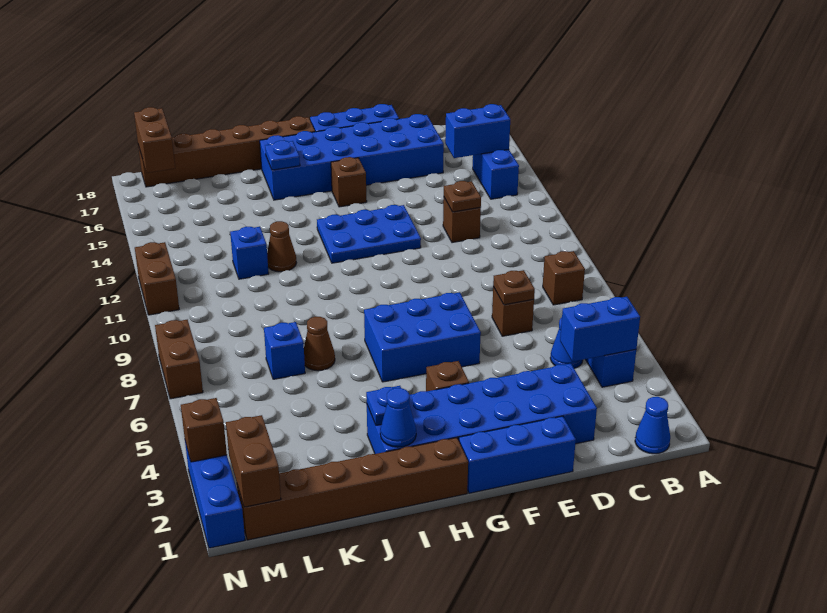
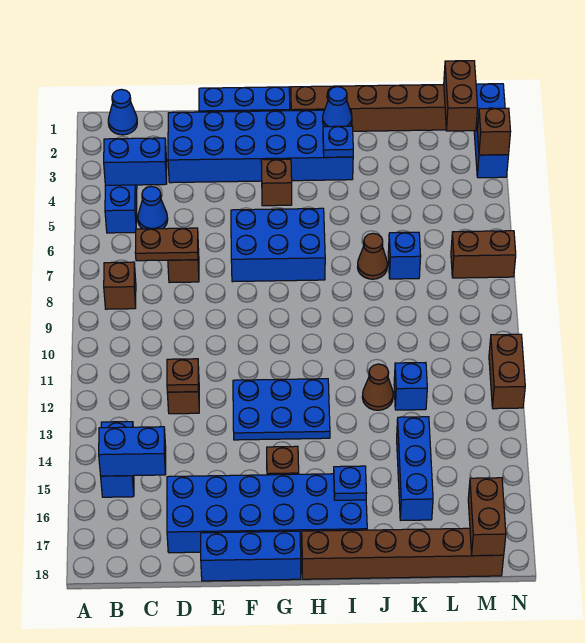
brown 1x1 plate [493,270,535,305] -> brown 1x2 plate [135,228,198,261]
none -> blue 1x3 brick [397,417,433,520]
brown 1x2 brick [155,320,203,399] -> brown 1x2 brick turned to [451,231,516,278]

